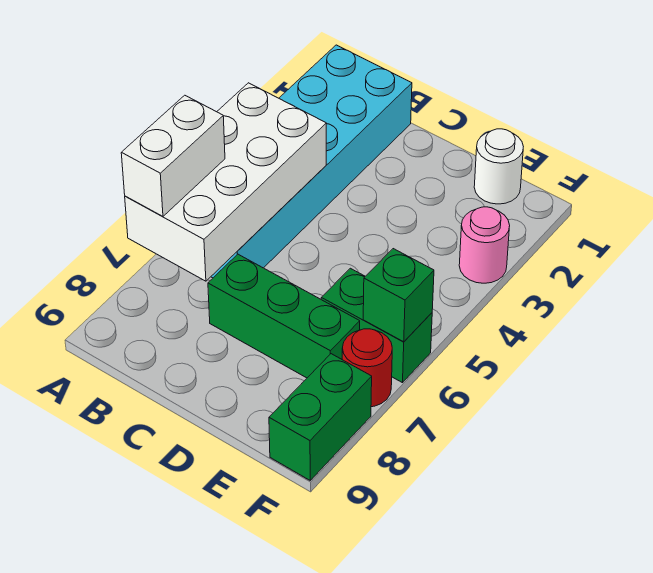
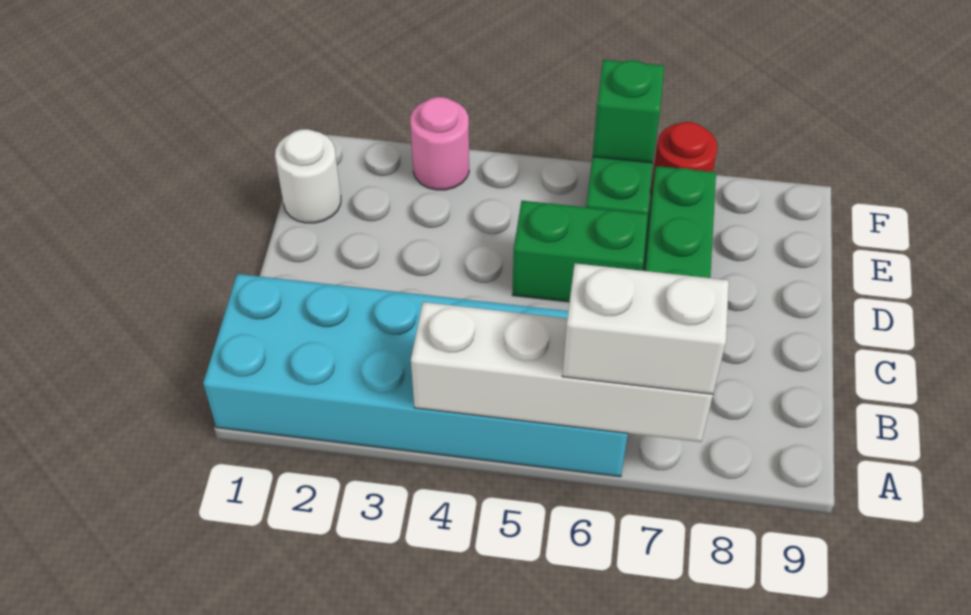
white 2x4 brick [125,83,326,281] -> white 1x4 brick [411,302,713,442]
green 1x2 brick [269,354,372,480] -> green 1x2 brick moved to [512,201,648,302]

